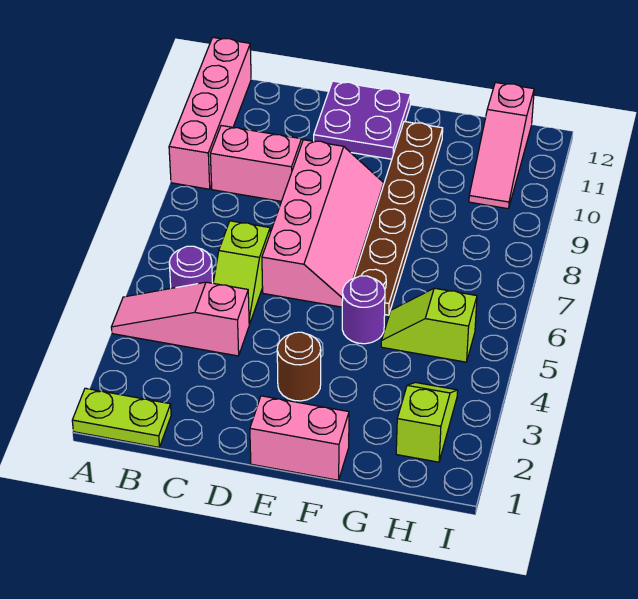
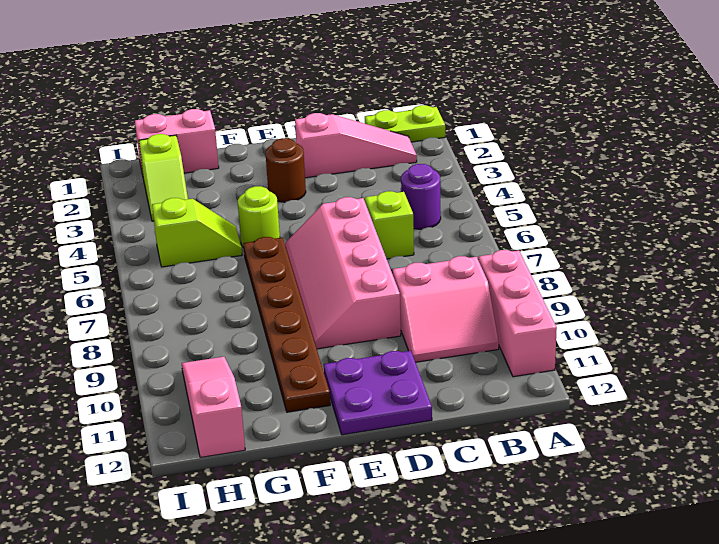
pink 1x3 slope [111,282,249,356] -> pink 1x3 slope moved to [295,113,417,178]
pink 1x4 brick [169,38,251,189] -> pink 1x3 brick [479,250,557,377]
pink 1x2 brick [250,396,349,480] -> pink 1x2 brick moved to [135,109,219,174]
purple 1x1 round brick [342,276,385,344] -> lime 1x1 round brick [238,186,280,248]

